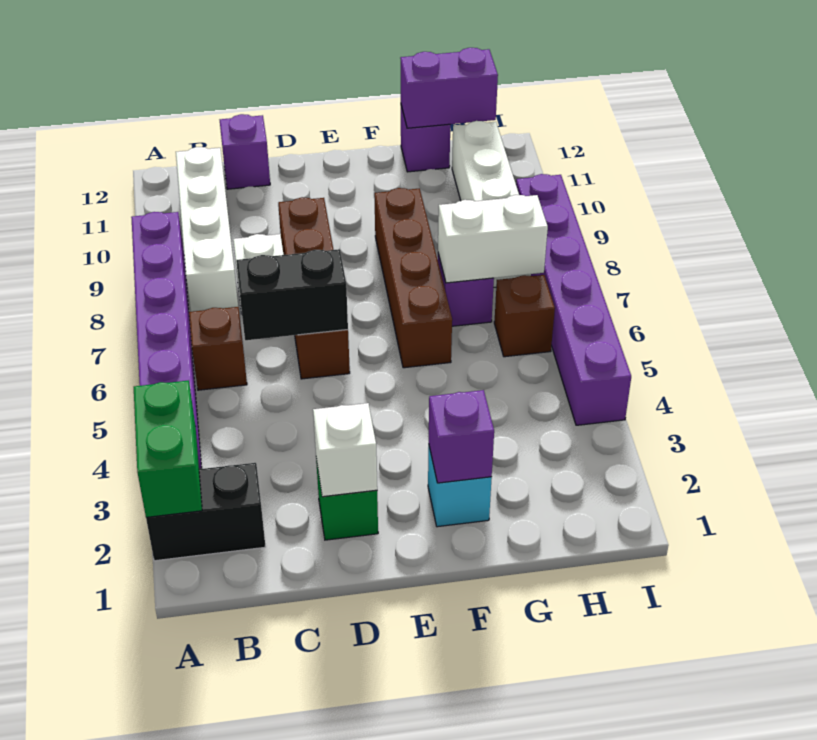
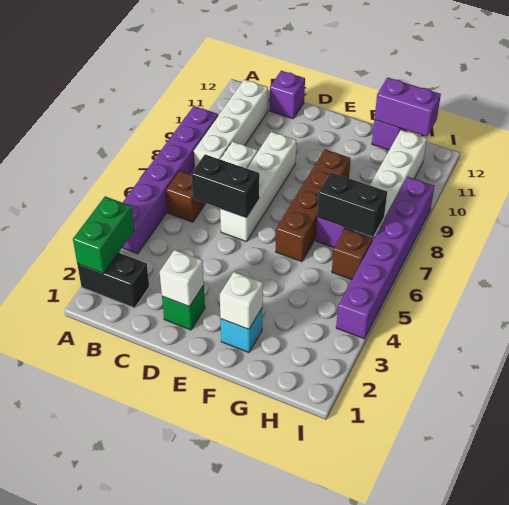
brown 1x4 brick [278,197,350,379] -> white 1x4 brick [220,132,296,242]
purple 1x1 brick [429,390,494,483] -> white 1x1 brick [220,272,263,329]
white 1x2 brick [438,195,548,283] -> black 1x2 brick [317,172,387,236]

